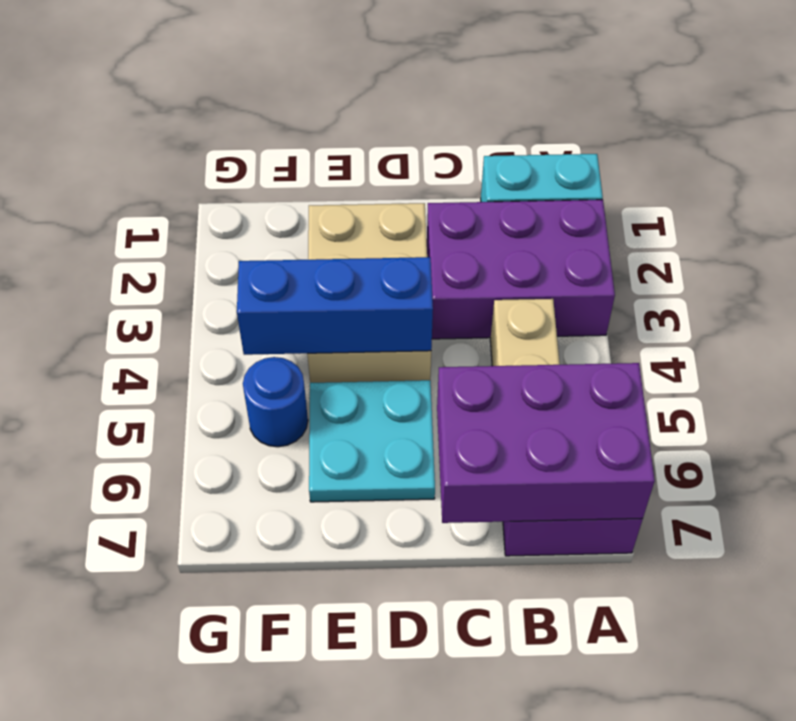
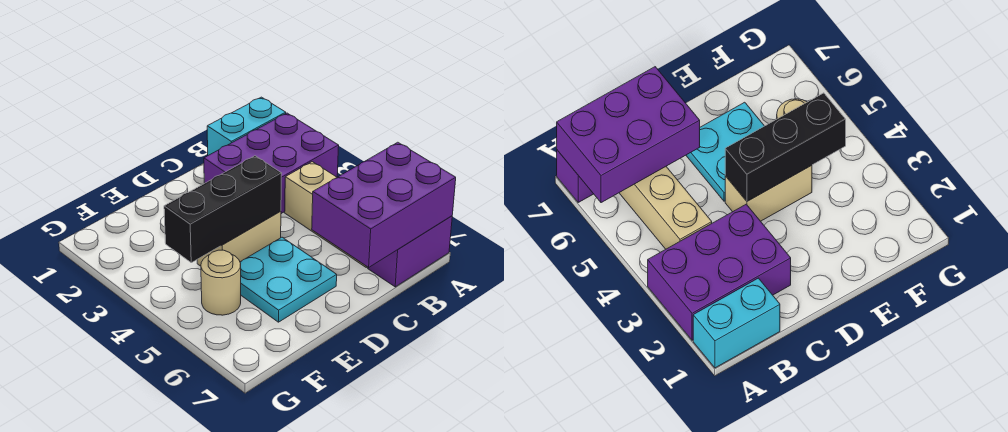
tan 2x3 brick [307,203,431,383] -> tan 1x2 brick [197,211,281,266]
blue 1x3 brick [237,257,433,355] -> black 1x3 brick [164,156,282,263]
blue 1x1 round brick [243,357,308,447] -> tan 1x1 round brick [201,250,241,315]

